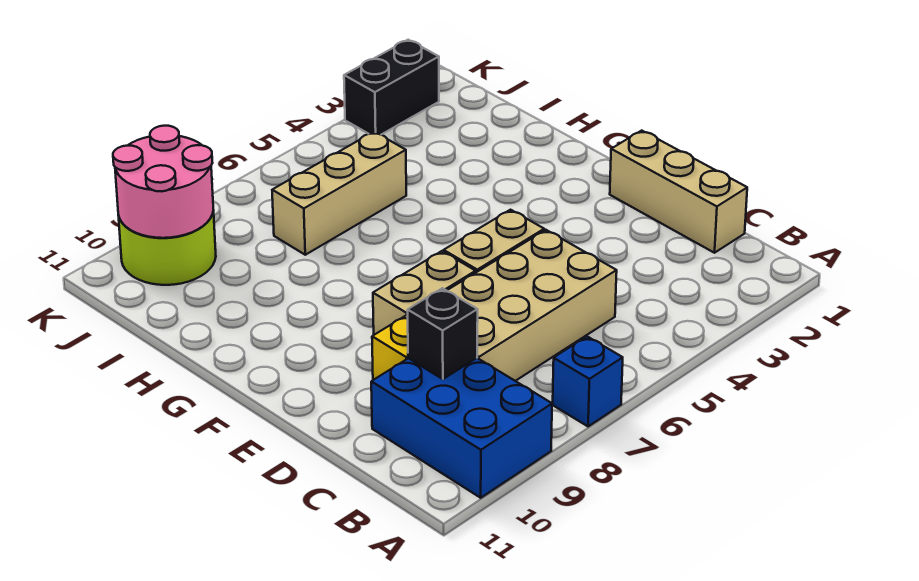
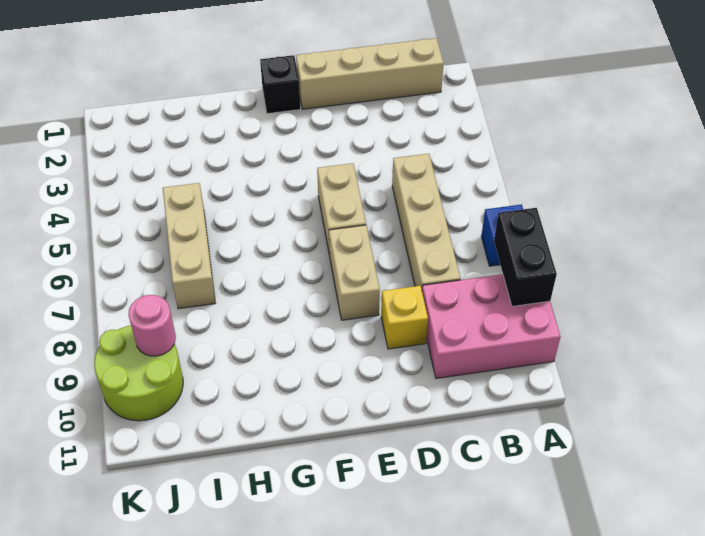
blue 2x3 brick [371,358,552,498] -> pink 2x3 brick [422,274,560,378]
tan 1x3 brick [610,131,747,253] -> tan 1x4 brick [296,38,444,109]
tan 2x4 brick [447,230,617,381] -> tan 1x4 brick [392,154,460,289]
black 1x1 brick [408,288,478,379] -> black 1x1 brick moved to [260,55,301,114]
pink 2x2 round brick [113,126,213,238] -> pink 1x1 round brick [128,295,176,356]
black 1x2 brick [344,40,439,135] -> black 1x2 brick moved to [494,208,557,306]

